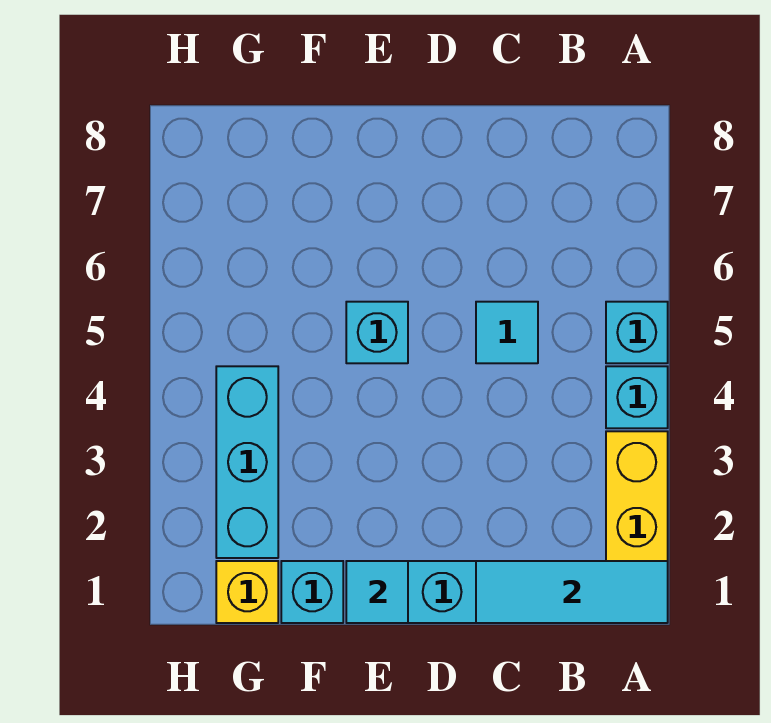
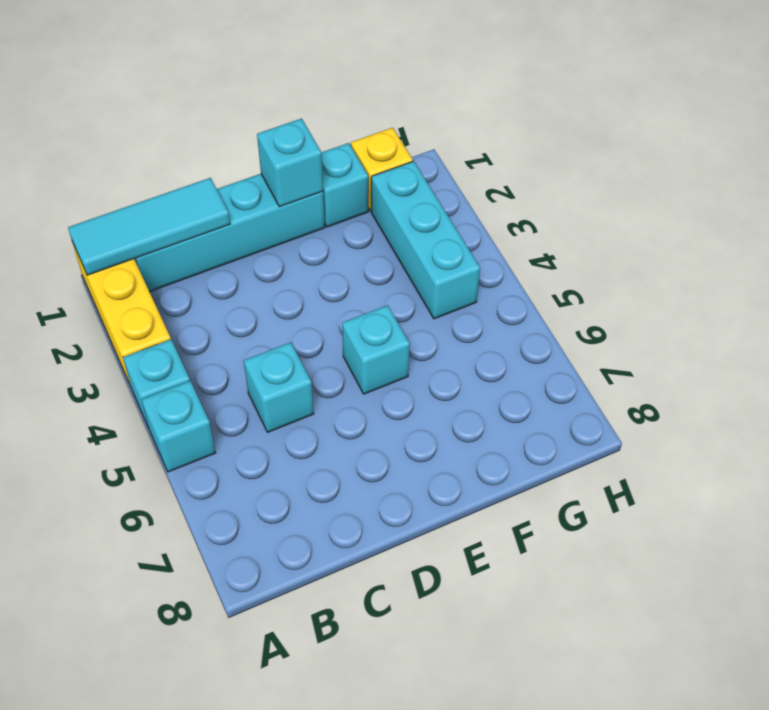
cyan 1x1 tile [476,302,538,363] -> cyan 1x1 brick [244,342,314,432]
cyan 1x1 tile [346,561,408,623] -> cyan 1x1 brick [257,118,323,207]

